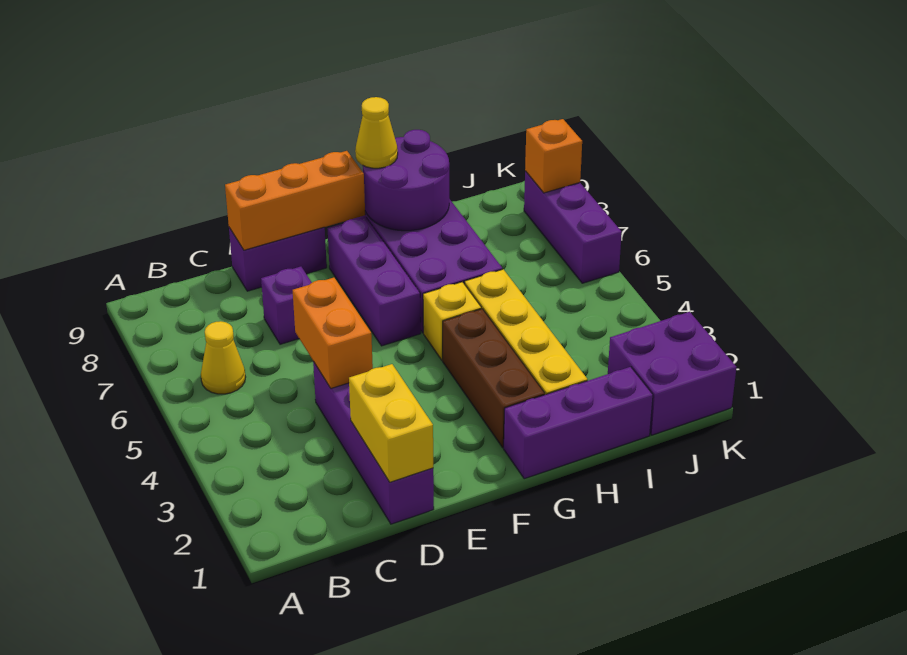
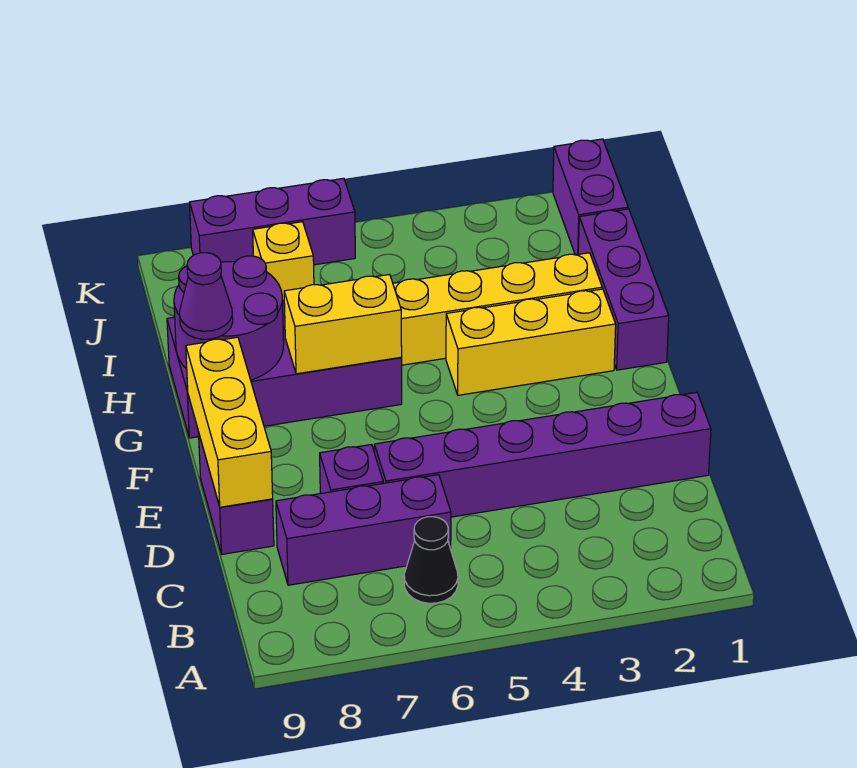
yellow 1x1 cone [201,321,246,394] -> black 1x1 cone [404,517,458,603]
purple 1x4 brick [313,362,434,524] -> purple 1x6 brick [374,392,711,517]
yellow 1x2 brick [349,364,433,482] -> yellow 1x2 brick moved to [284,274,402,374]
orange 1x2 brick [293,278,373,388] -> none
orange 1x3 brick [225,151,365,250] -> yellow 1x3 brick [186,337,273,507]
purple 1x3 brick [328,217,421,346] -> purple 1x3 brick moved to [276,475,451,585]
brown 1x3 brick [443,309,545,448] -> yellow 1x3 brick [446,289,616,395]
yellow 1x1 brick [423,282,481,360] -> yellow 1x1 brick moved to [253,222,314,300]
yellow 1x1 cone [355,97,398,168] -> purple 1x1 cone [180,253,233,339]
purple 2x2 brick [608,312,736,435] -> purple 1x2 brick [553,139,628,255]
orange 1x1 brick [525,119,582,193] -> none

